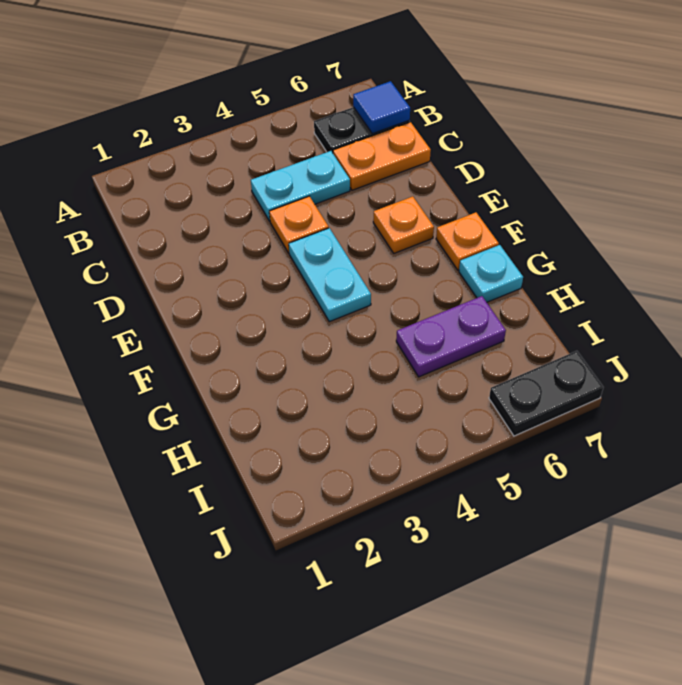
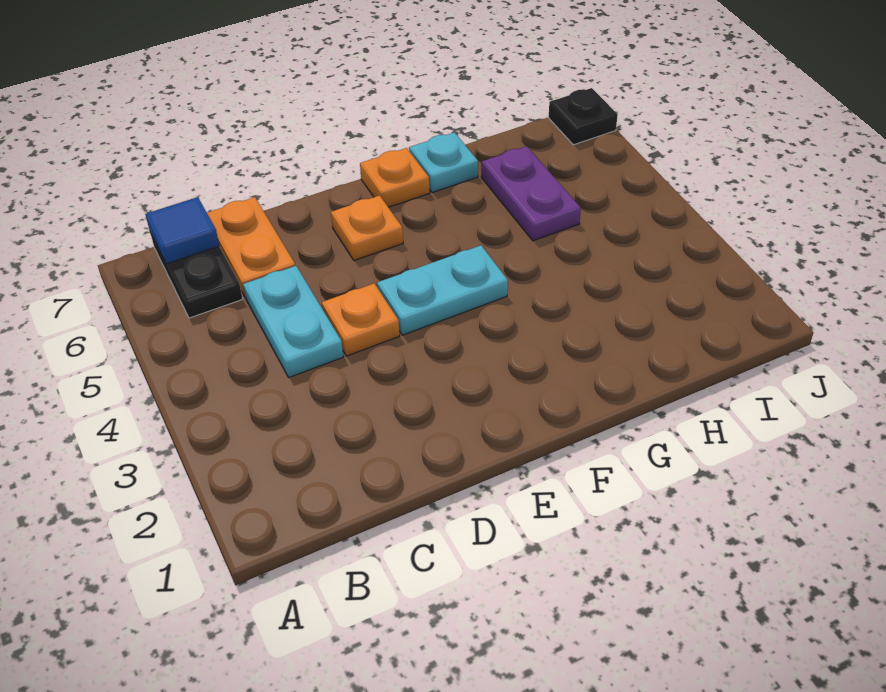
black 1x2 plate [489,351,603,436] -> black 1x1 plate [549,88,618,145]

